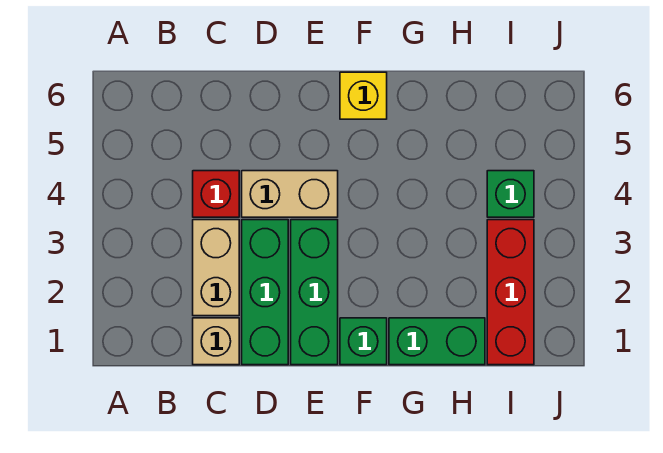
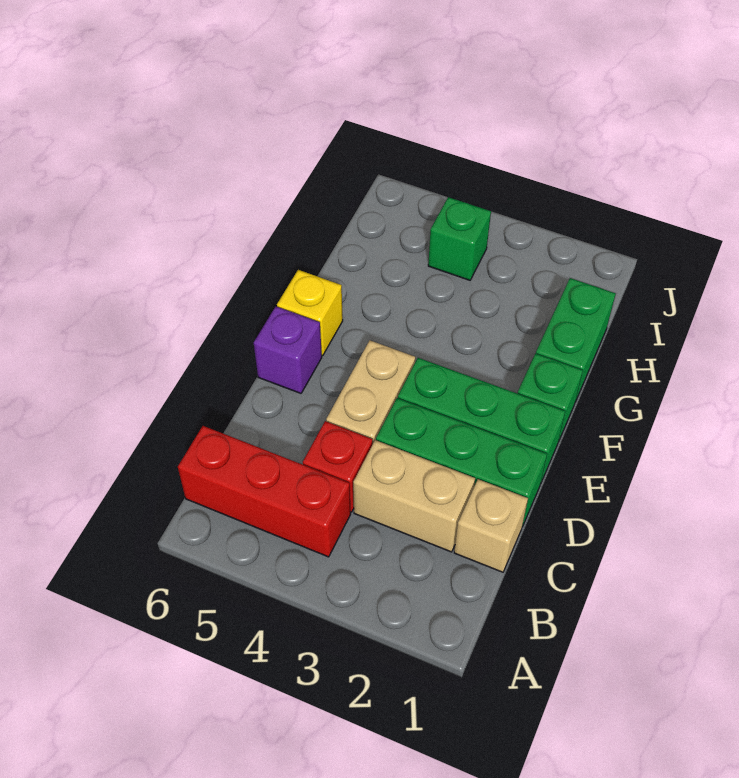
none -> purple 1x1 brick [254,307,322,393]
red 1x3 brick [487,220,534,365] -> red 1x3 brick moved to [178,426,351,557]

